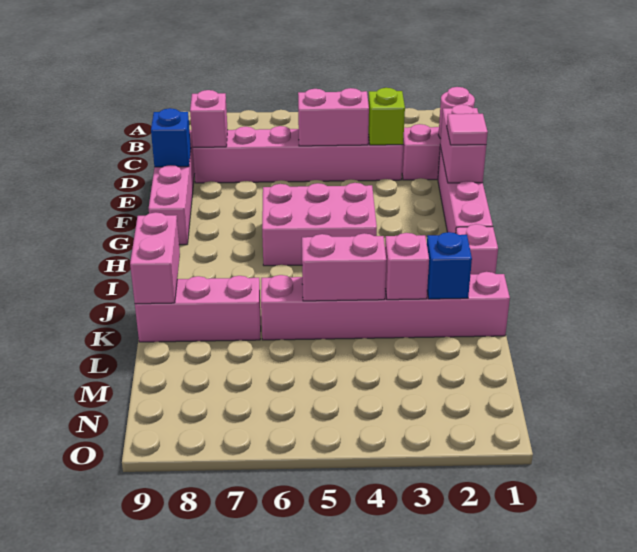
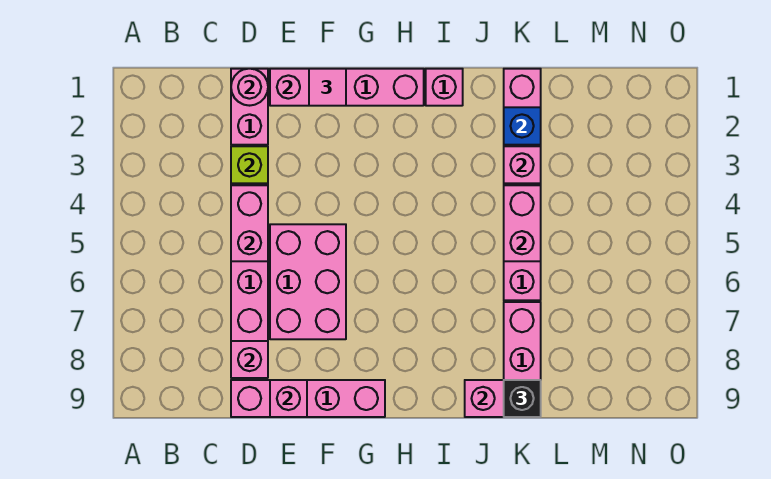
blue 1x1 brick [151,108,191,167] -> pink 1x1 brick [270,380,307,417]
pink 2x3 brick [262,183,377,266] -> pink 2x3 brick moved to [270,224,346,339]
none -> black 1x1 brick [504,380,541,417]

